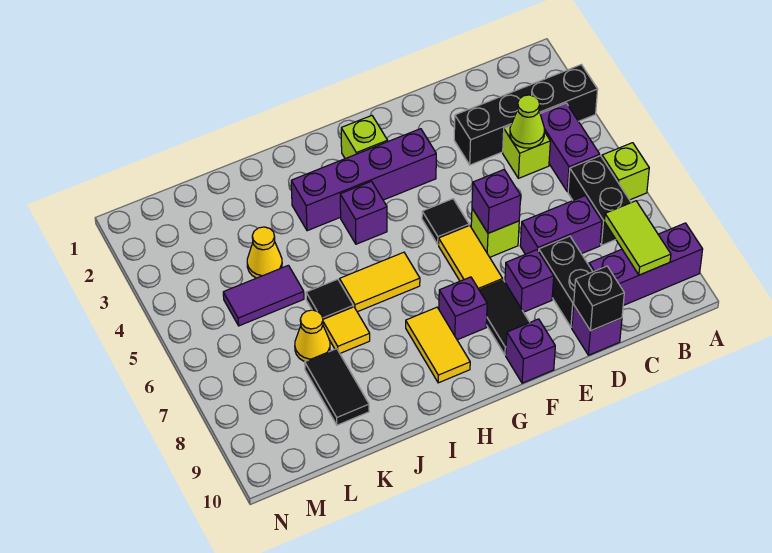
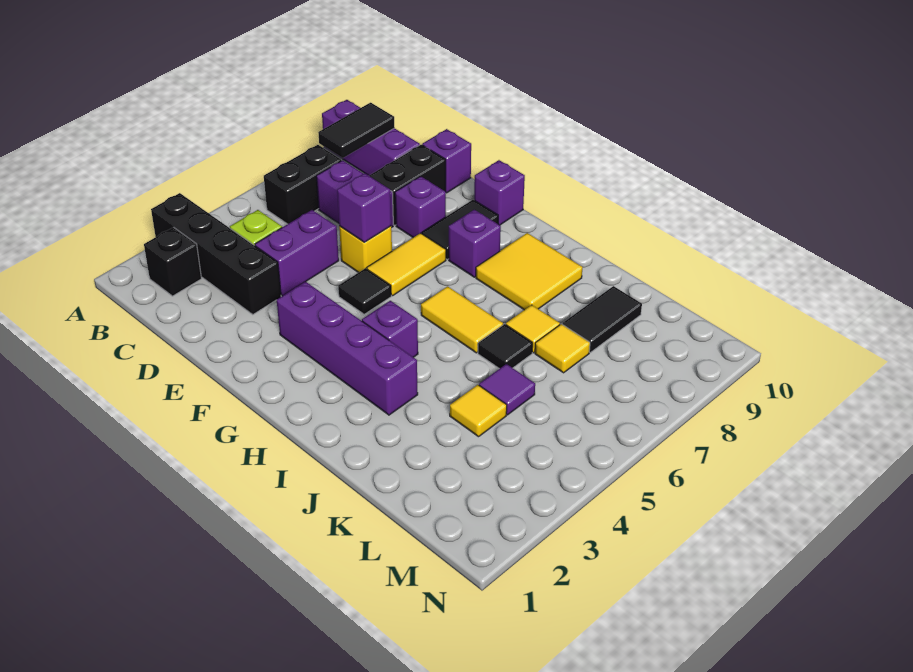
lime 1x1 brick [602,143,649,200] -> none
purple 1x2 brick [540,103,600,192] -> purple 1x2 brick moved to [255,210,339,296]
lime 1x2 tile [604,201,671,275] -> black 1x2 tile [318,103,395,158]
lime 1x1 cone [510,95,544,148] -> none
black 1x1 brick [574,266,624,331] -> black 1x1 brick moved to [144,227,201,296]
lime 1x1 brick [471,209,519,257] -> yellow 1x1 brick [339,226,392,273]
lime 1x1 brick [341,116,388,159] -> none
yellow 1x2 tile [406,307,470,383] -> yellow 2x2 tile [476,233,583,310]
yellow 1x1 cone [247,227,282,278] -> yellow 1x1 tile [450,385,507,437]
purple 1x2 tile [223,265,304,326] -> purple 1x1 tile [479,364,535,415]
yellow 1x1 cone [295,310,330,362] -> yellow 1x1 tile [535,324,590,373]

